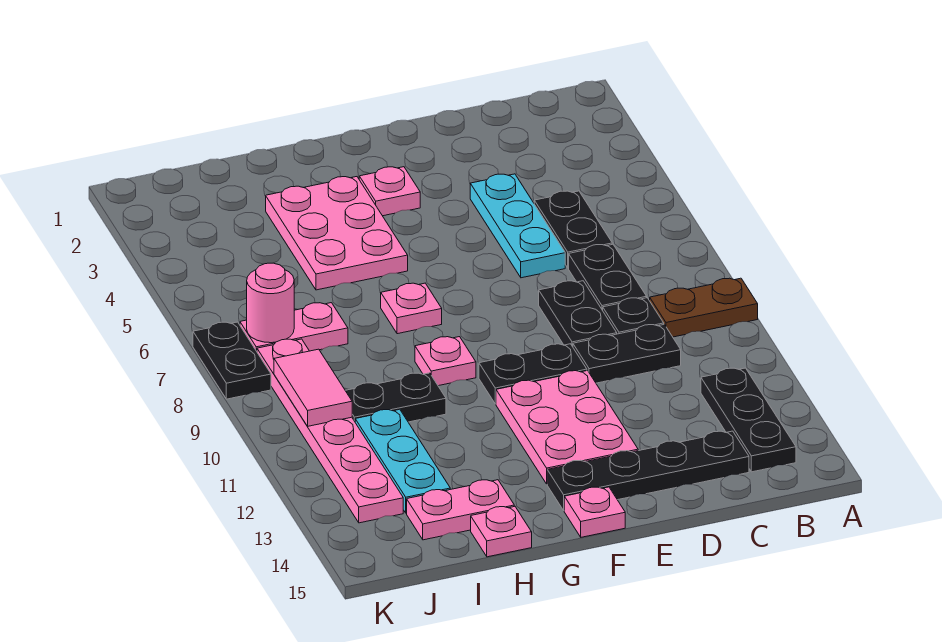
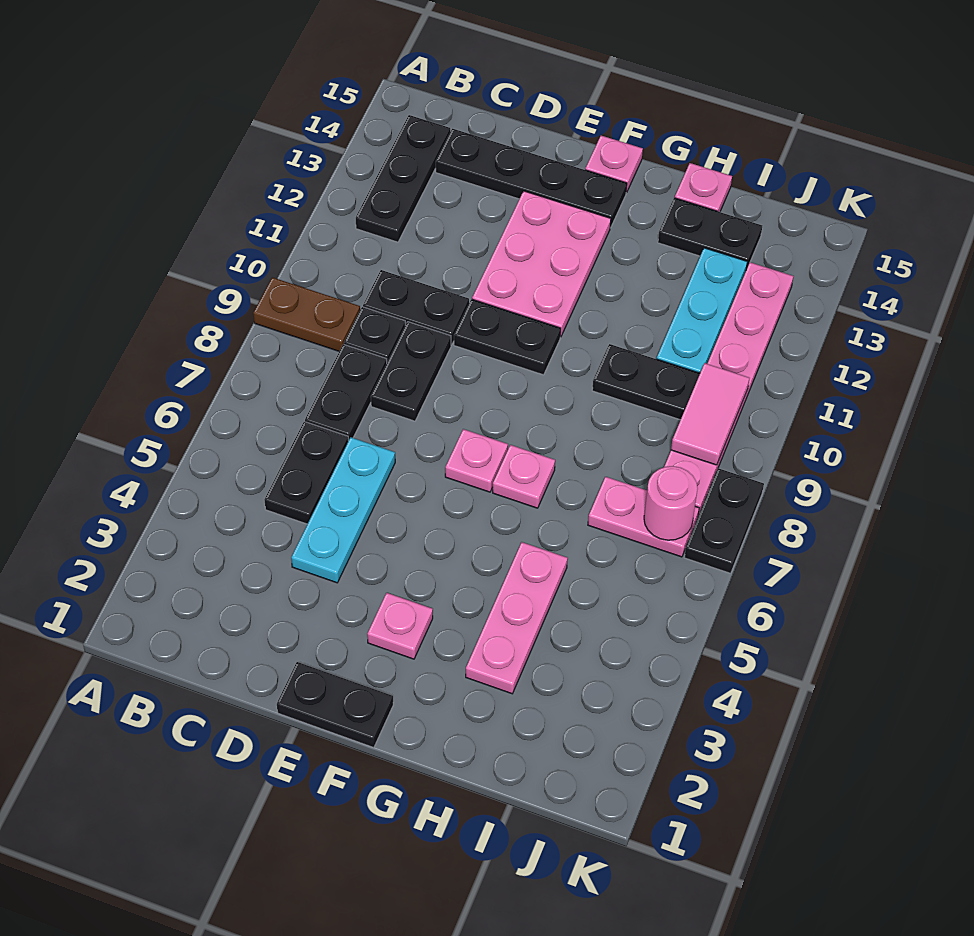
none -> black 1x2 plate [277,662,393,748]
pink 2x3 plate [266,177,408,290] -> pink 1x3 plate [466,542,568,694]
pink 1x1 plate [415,337,476,386] -> pink 1x1 plate moved to [445,429,508,492]
pink 1x2 plate [407,480,514,540] -> black 1x2 plate [658,198,762,270]

